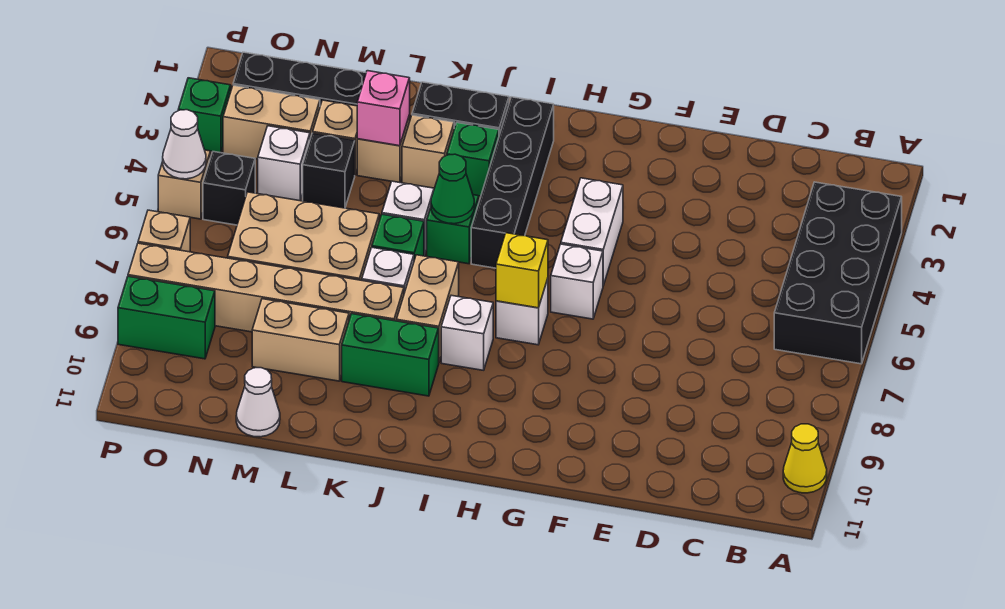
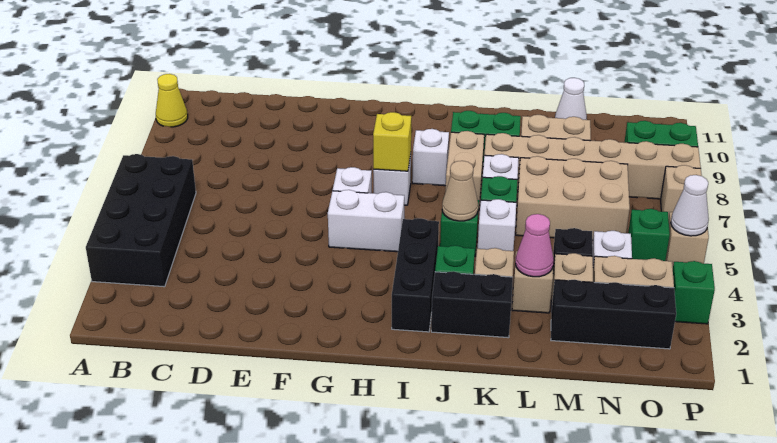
white 1x2 brick [561,178,623,286] -> white 1x2 brick turned to [328,190,404,252]
black 1x4 brick [471,97,554,268] -> black 1x3 brick [392,218,439,332]
green 1x1 cone [431,154,474,224] -> tan 1x1 cone [442,161,478,221]
pink 1x1 brick [357,71,410,146] -> pink 1x1 cone [515,214,554,277]
black 1x1 brick [203,152,255,225] -> green 1x1 brick [628,209,670,261]

